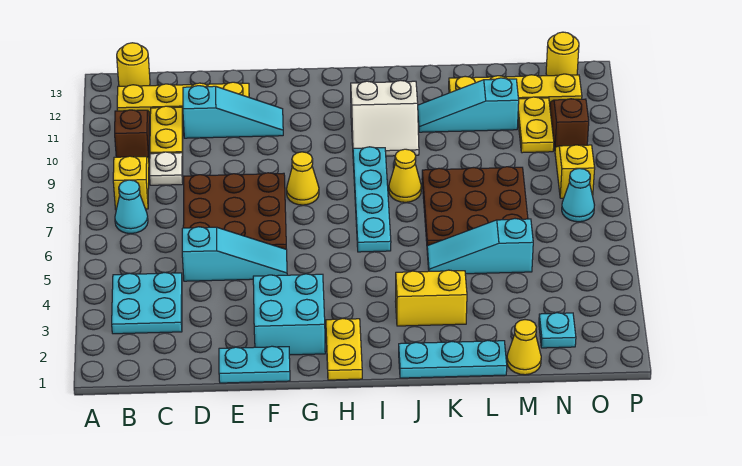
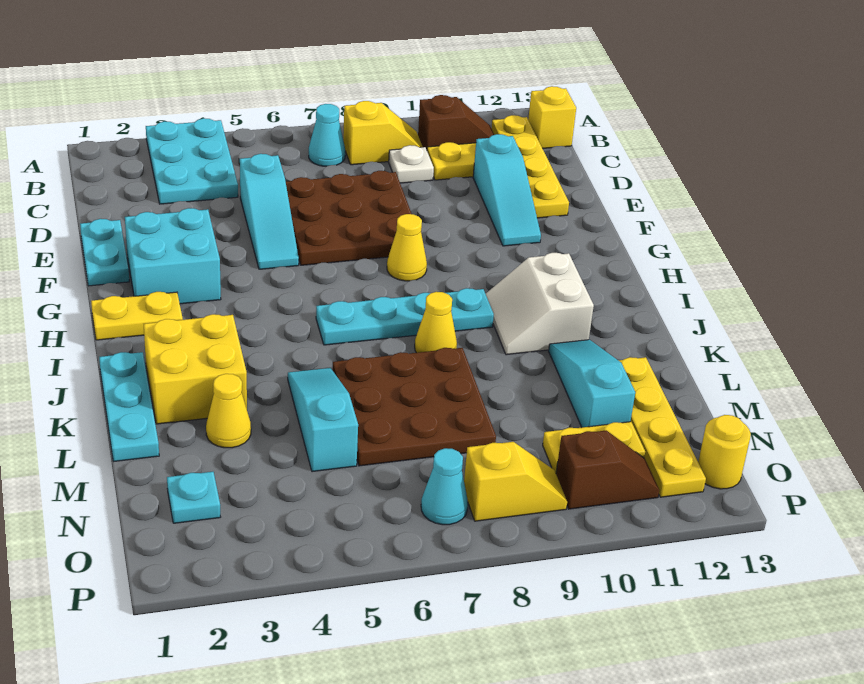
cyan 2x2 plate [112,272,182,334] -> cyan 2x3 plate [146,118,238,204]
yellow 1x1 round brick [117,43,150,86] -> yellow 1x1 brick [528,86,576,148]
yellow 1x2 brick [395,270,467,326] -> yellow 2x2 brick [144,314,247,424]
yellow 1x1 cone [507,320,541,375] -> yellow 1x1 cone moved to [206,374,251,448]

